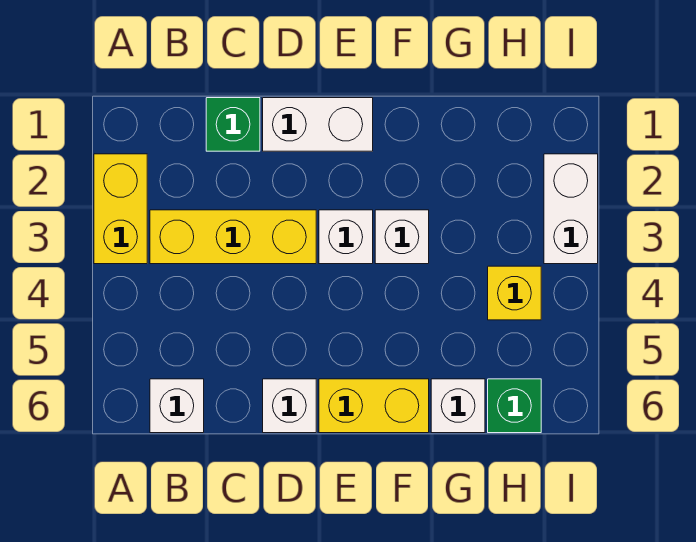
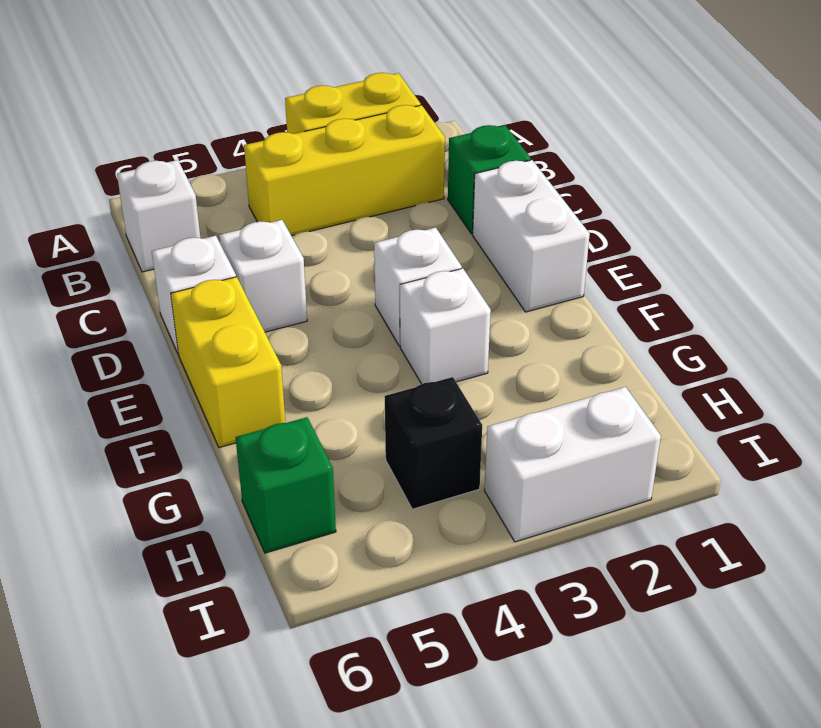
yellow 1x3 brick [150,210,316,264] -> yellow 1x3 brick turned to [244,105,445,236]
white 1x1 brick [431,379,485,433] -> white 1x1 brick moved to [219,220,307,332]
yellow 1x1 brick [488,266,541,320] -> black 1x1 brick [385,377,482,509]

